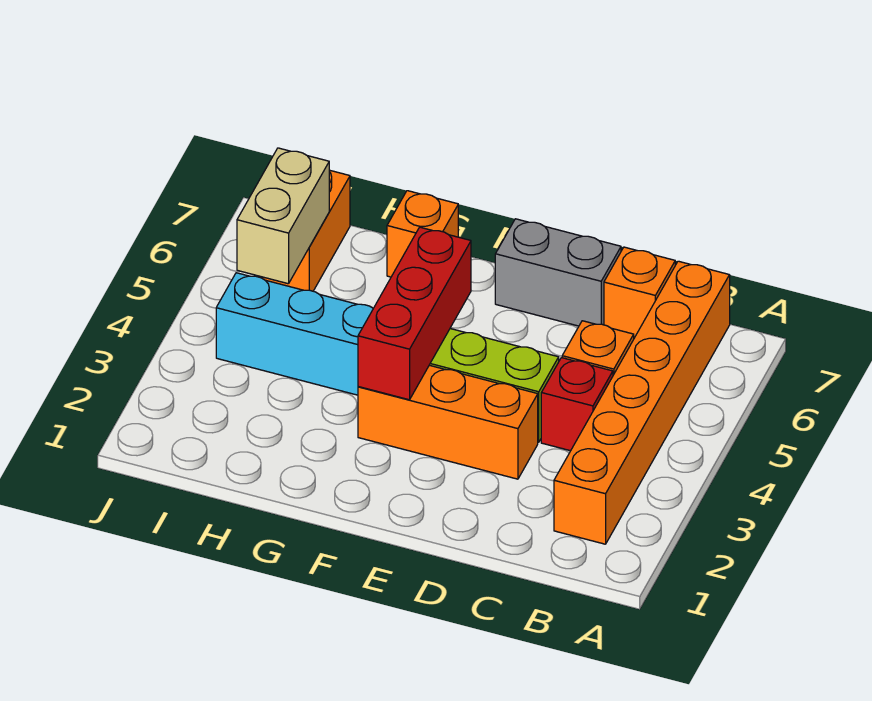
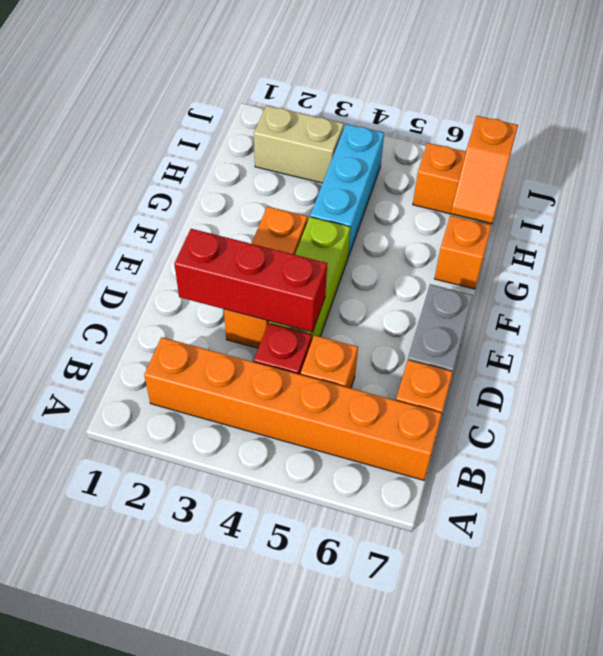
red 1x3 brick [358,227,471,400] -> red 1x3 brick moved to [174,229,327,332]
none -> orange 1x2 slope [451,116,518,223]
tan 1x2 brick [237,148,329,284] -> tan 1x2 brick moved to [254,106,344,183]

